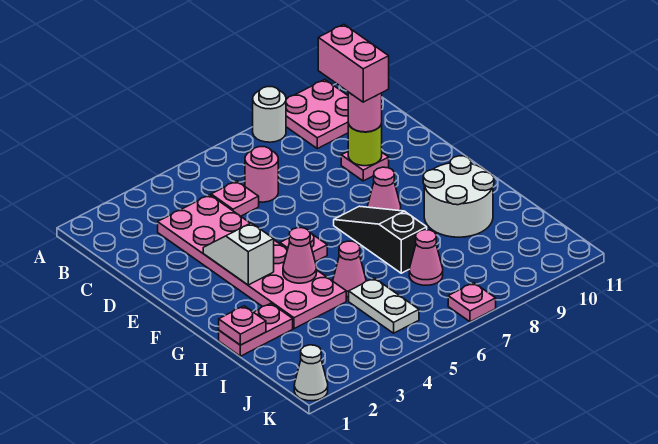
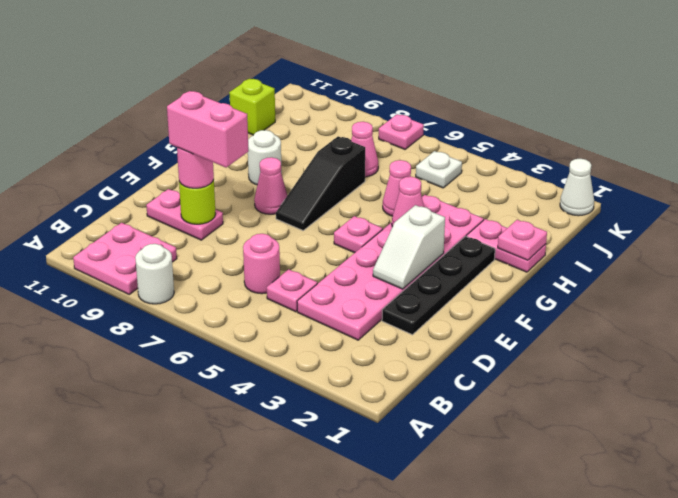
pink 1x2 brick [318,24,389,102] -> pink 1x2 brick turned to [167,91,248,168]
none -> black 1x4 plate [382,237,495,335]
pink 1x1 plate [341,152,389,181] -> pink 1x2 plate [146,189,223,240]
white 2x2 round brick [423,156,494,237] -> white 1x1 round brick [248,130,282,185]
white 1x2 plate [349,278,419,333] -> white 1x1 plate [416,151,462,188]
none -> lime 1x1 brick [229,79,275,135]

